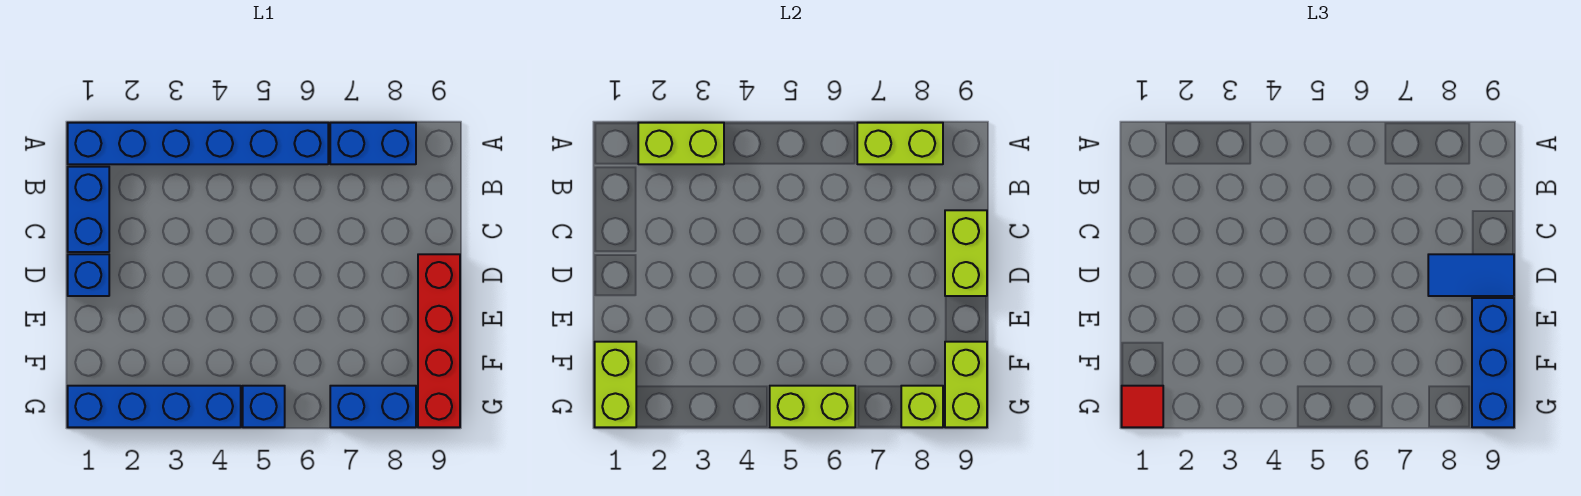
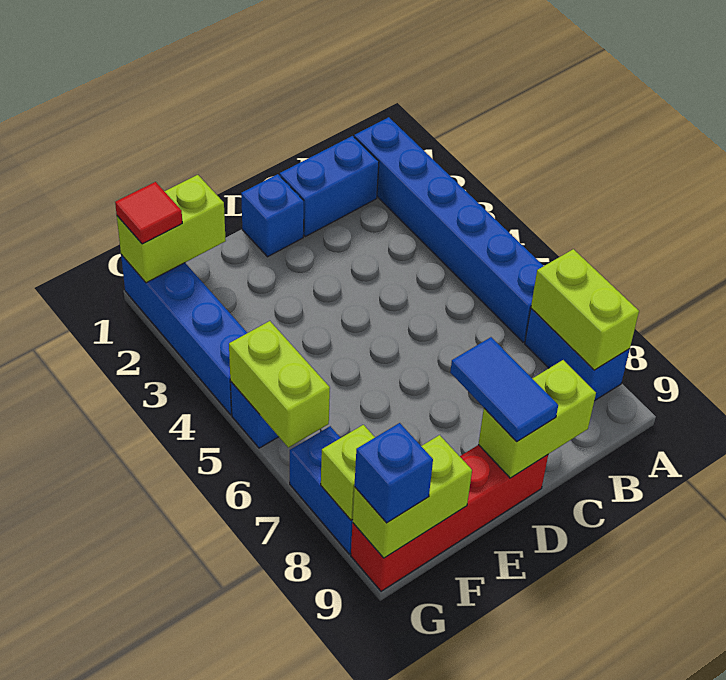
lime 1x2 brick [638,123,724,164] -> none
blue 1x3 brick [1472,298,1514,427] -> blue 1x1 brick [354,423,433,523]

